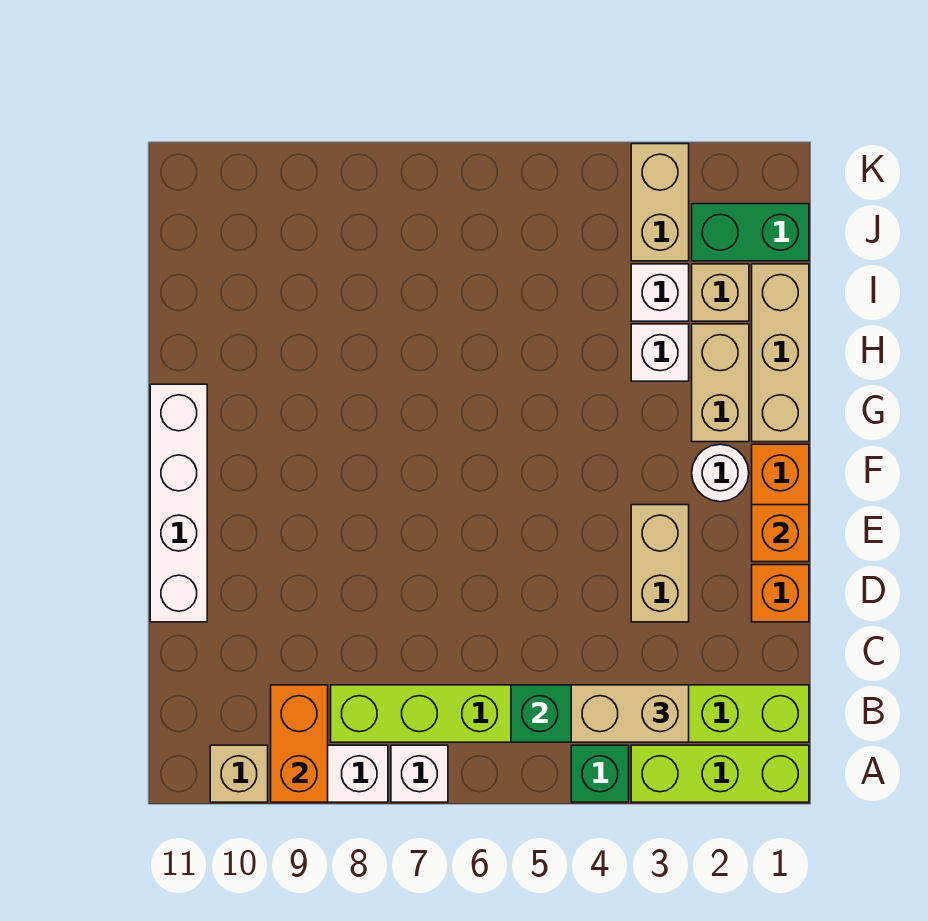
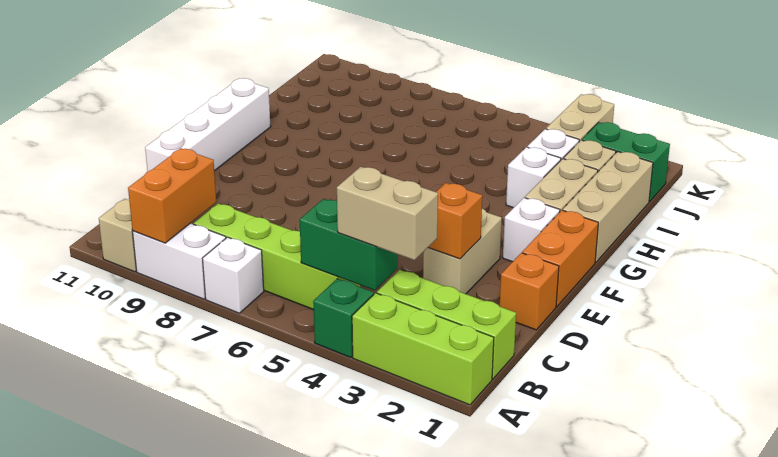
orange 1x1 brick [752,505,809,562] -> orange 1x1 brick moved to [428,183,482,259]
white 1x1 round brick [692,444,749,502] -> white 1x1 brick [503,198,560,262]

